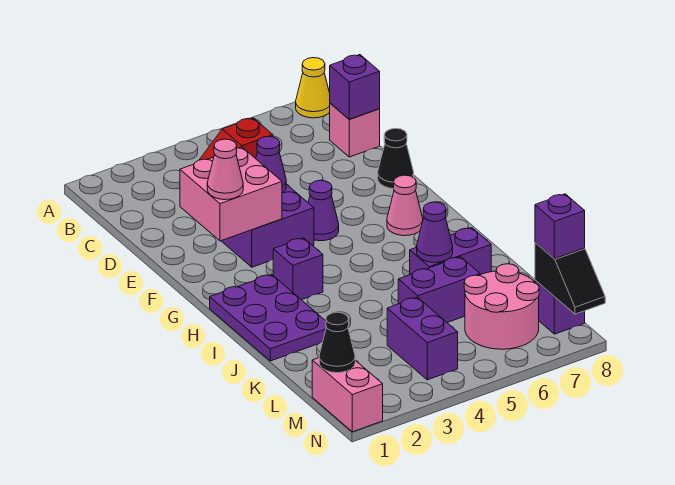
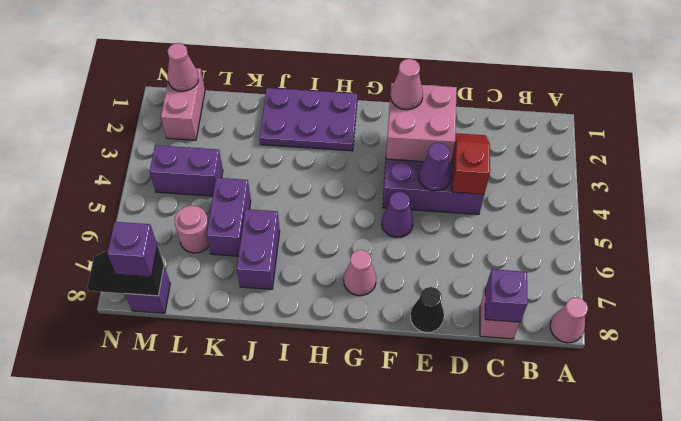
yellow 1x1 cone [296,58,330,118] -> pink 1x1 cone [550,297,588,343]
purple 1x1 brick [273,238,323,300] -> none
purple 1x1 cone [417,202,453,262] -> none
pink 2x2 round brick [464,264,539,349] -> pink 1x1 round brick [175,206,209,253]
pink 1x2 brick [312,358,383,432] -> pink 1x2 brick turned to [161,68,205,140]
black 1x1 cone [319,312,355,373] -> pink 1x1 cone [168,43,198,91]

